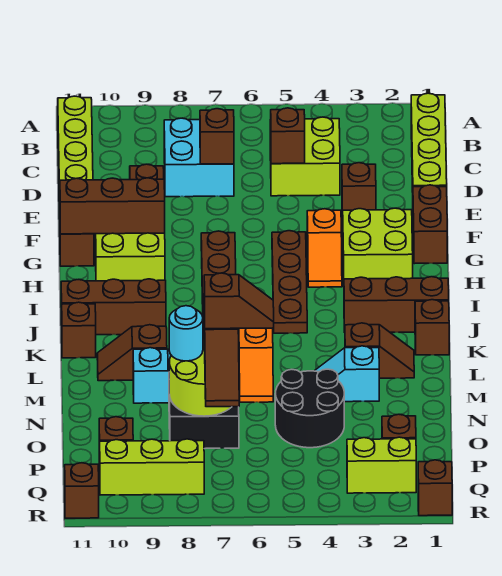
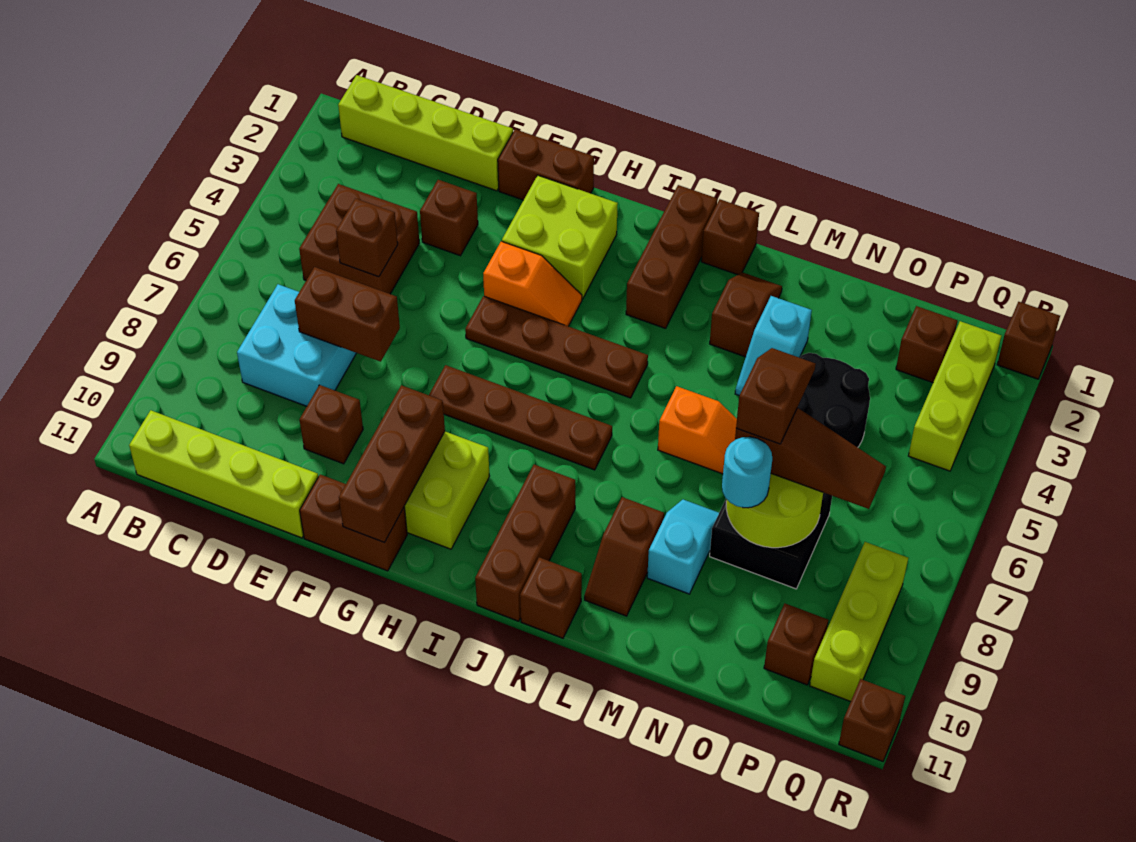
lime 2x2 brick [270,117,340,196] -> brown 2x2 brick [299,184,419,294]
brown 1x1 brick [200,109,234,164] -> brown 1x2 brick [295,267,400,362]
lime 1x2 brick [347,437,416,493] -> lime 1x3 brick [908,321,1001,471]

